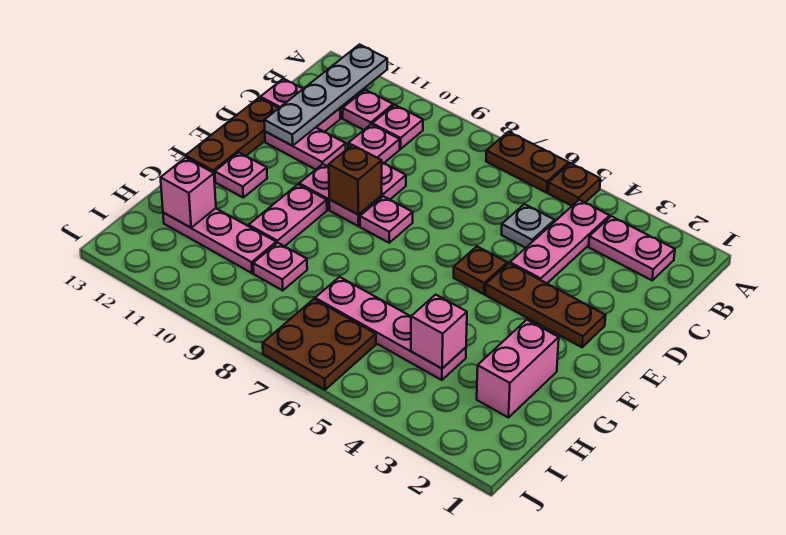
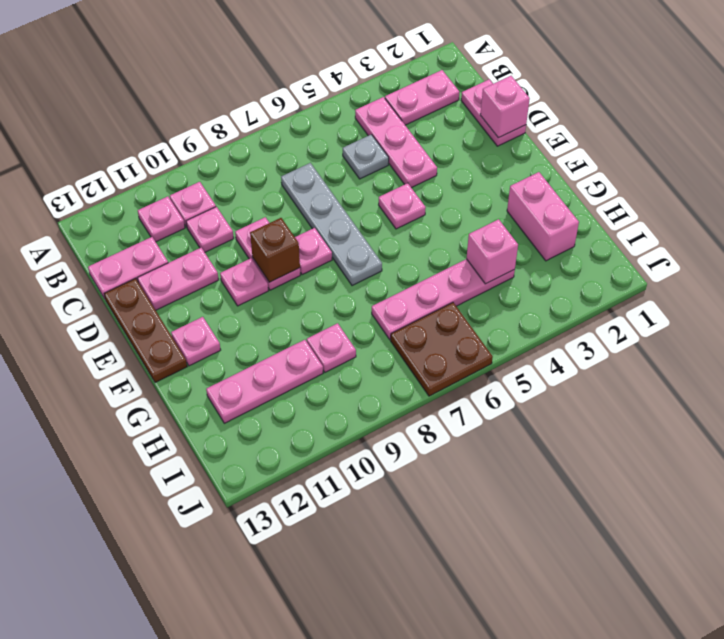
brown 1x1 plate [548,163,600,206] -> none
brown 1x2 plate [486,132,569,193] -> none
grey 1x4 plate [264,45,387,146] -> grey 1x4 plate moved to [281,163,382,286]
brown 1x3 plate [485,263,606,347] -> none
brown 1x1 plate [454,246,507,294] -> pink 1x1 plate [379,183,426,229]
pink 1x2 plate [249,184,327,246] -> pink 1x2 plate moved to [461,79,526,146]
pink 1x1 brick [161,158,216,228] -> pink 1x1 brick moved to [480,76,530,138]

